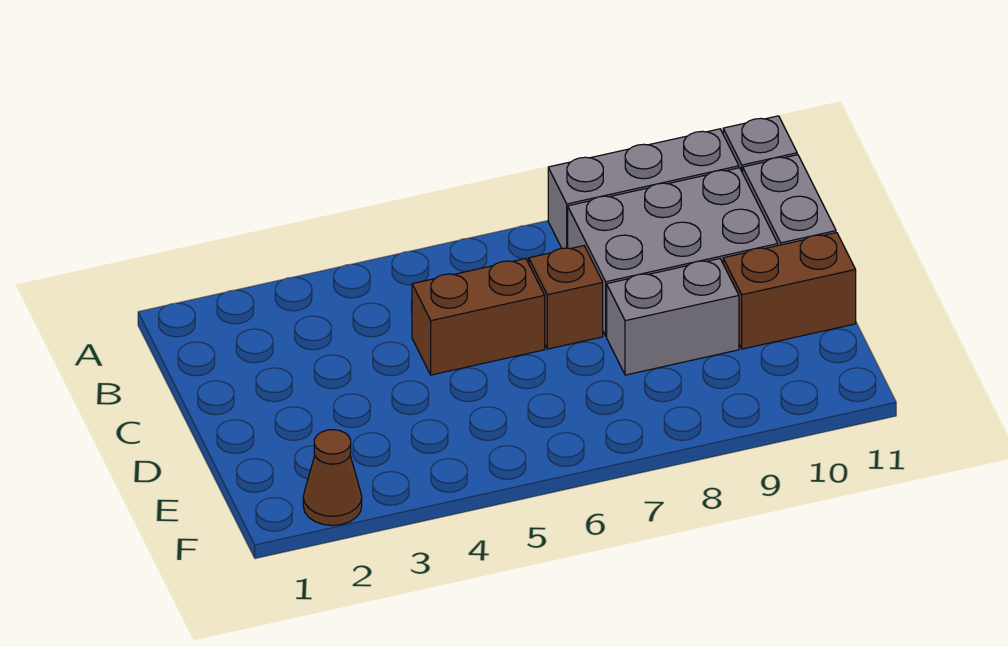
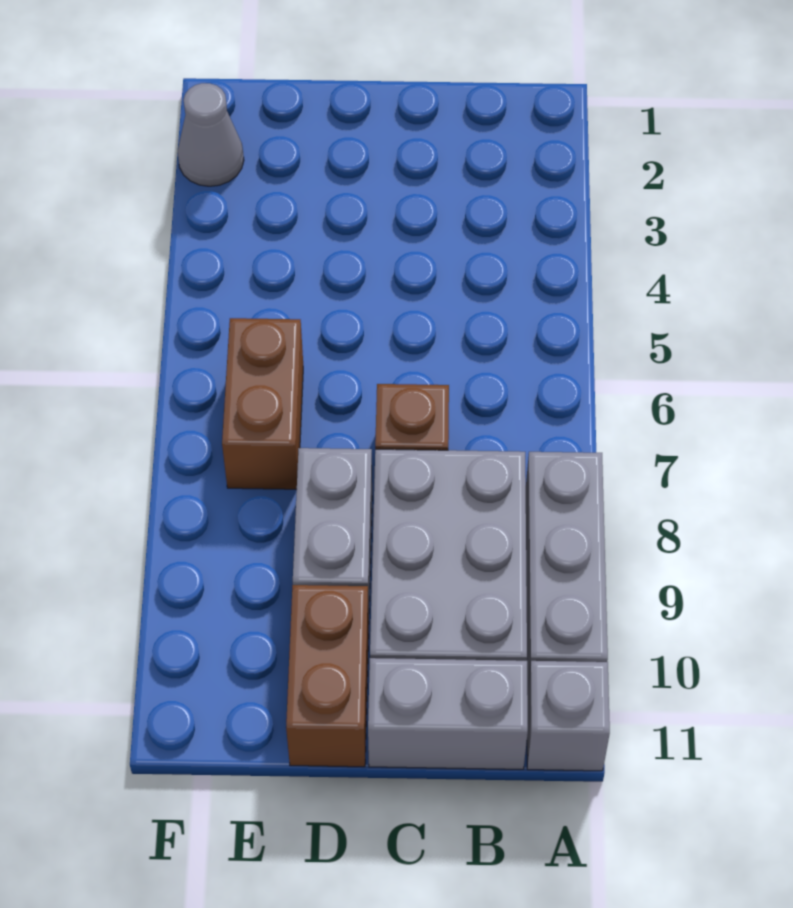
brown 1x2 brick [412,259,545,375] -> brown 1x2 brick moved to [222,318,303,489]
brown 1x1 cone [303,430,362,526] -> grey 1x1 cone [178,83,244,186]

